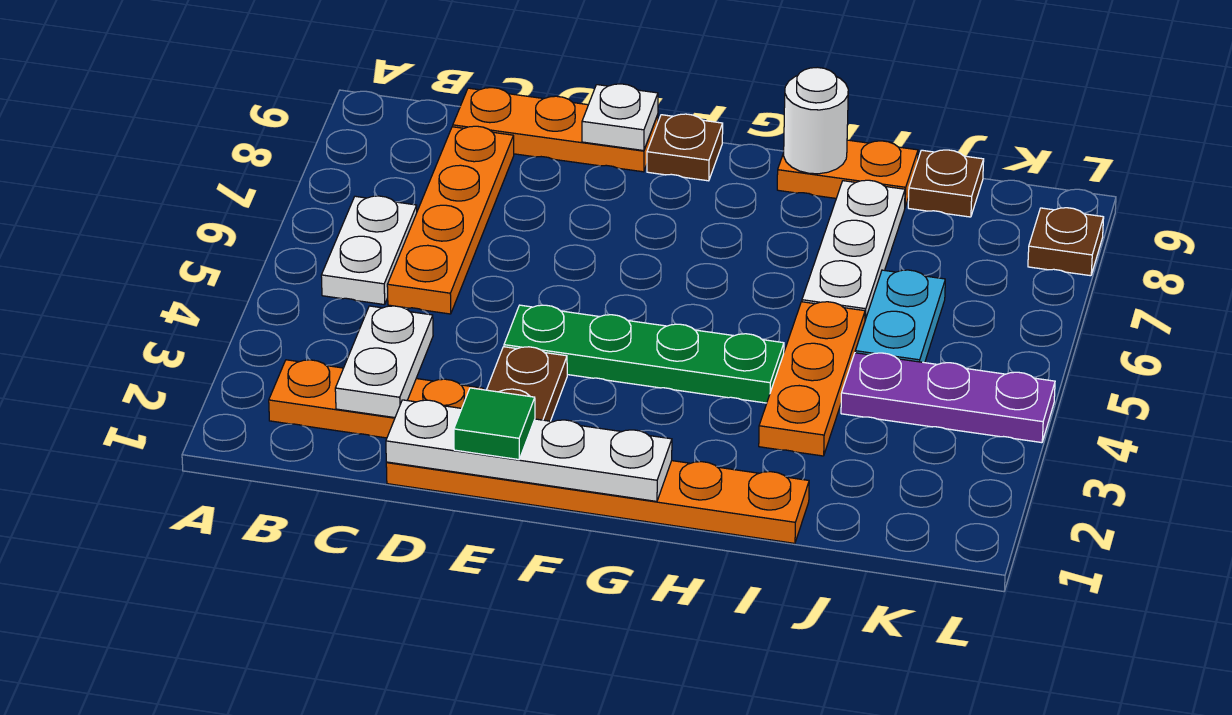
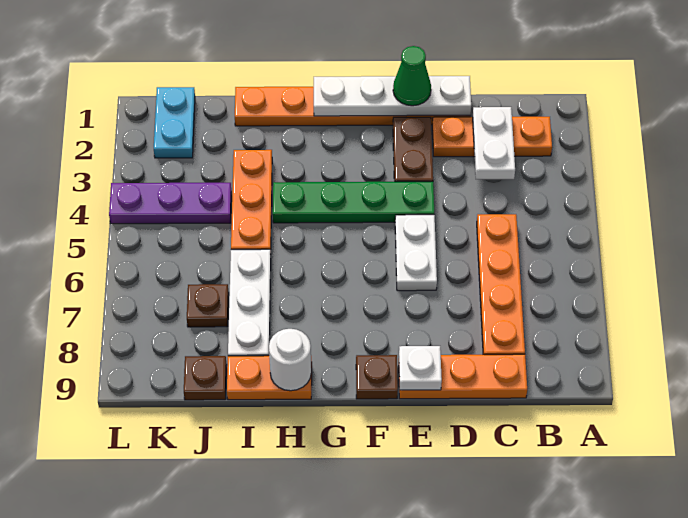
white 1x2 plate [321,196,417,305] -> white 1x2 plate moved to [395,215,437,291]
green 1x1 tile [454,388,535,460] -> green 1x1 cone [393,46,431,106]
cyan 1x2 plate [855,270,945,363] -> cyan 1x2 plate moved to [154,87,195,158]
brown 1x1 plate [1028,208,1104,276] -> brown 1x1 plate moved to [187,284,229,327]

